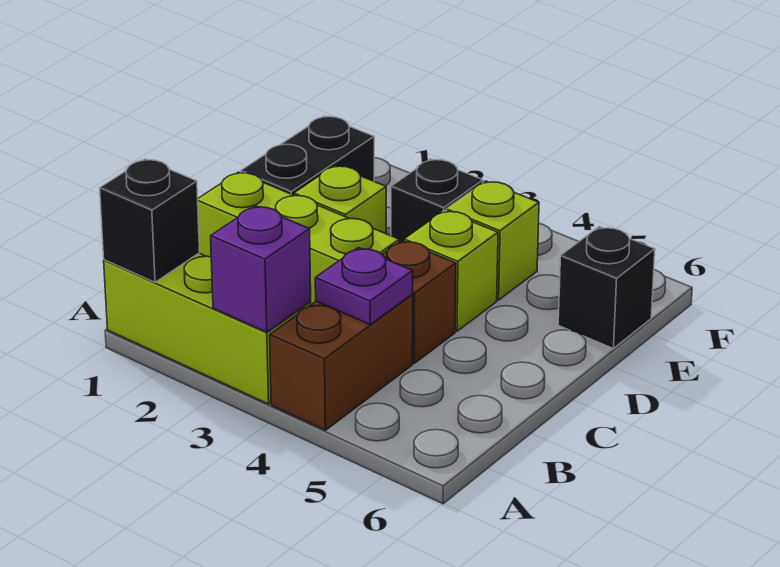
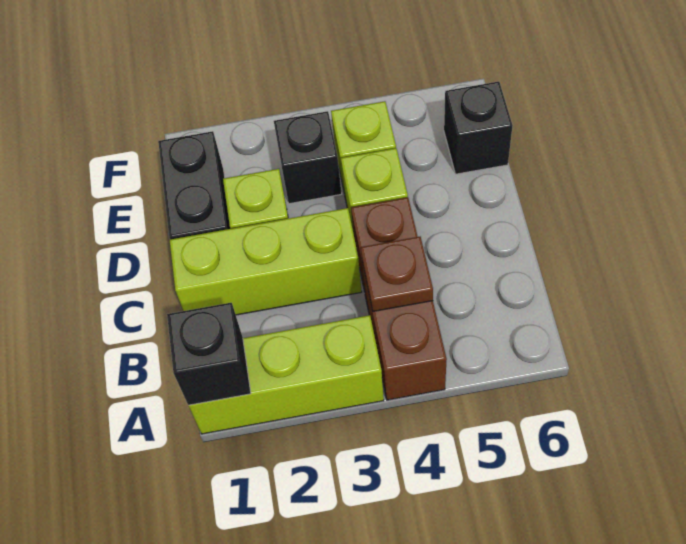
purple 1x1 brick [211,206,311,332] -> none
purple 1x1 plate [315,247,413,324] -> brown 1x1 plate [361,237,433,311]

